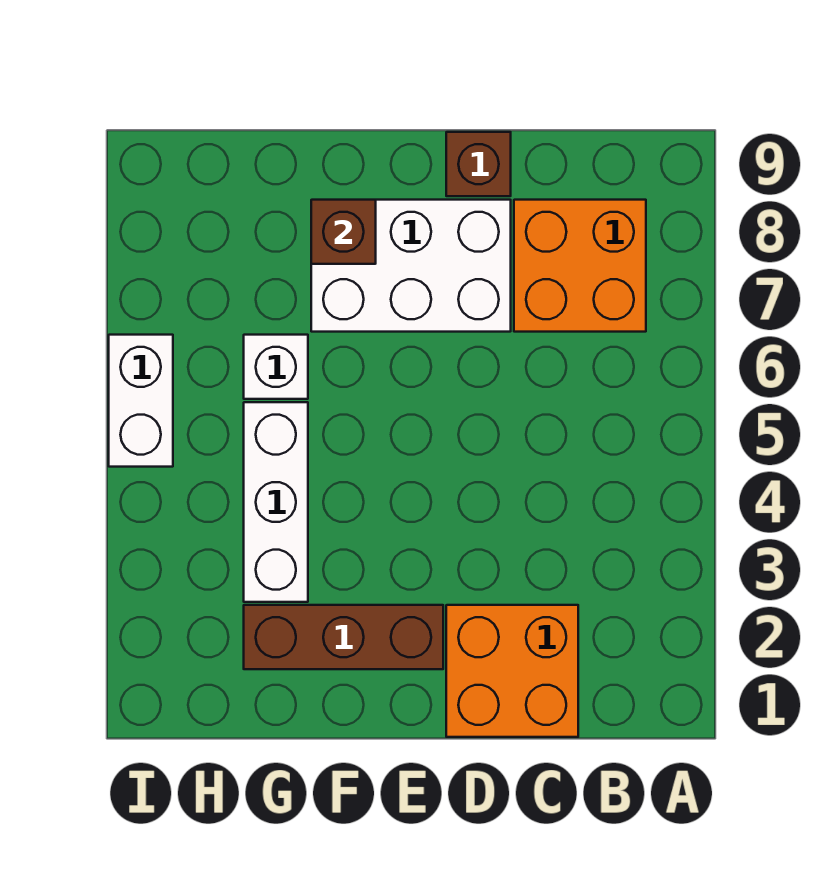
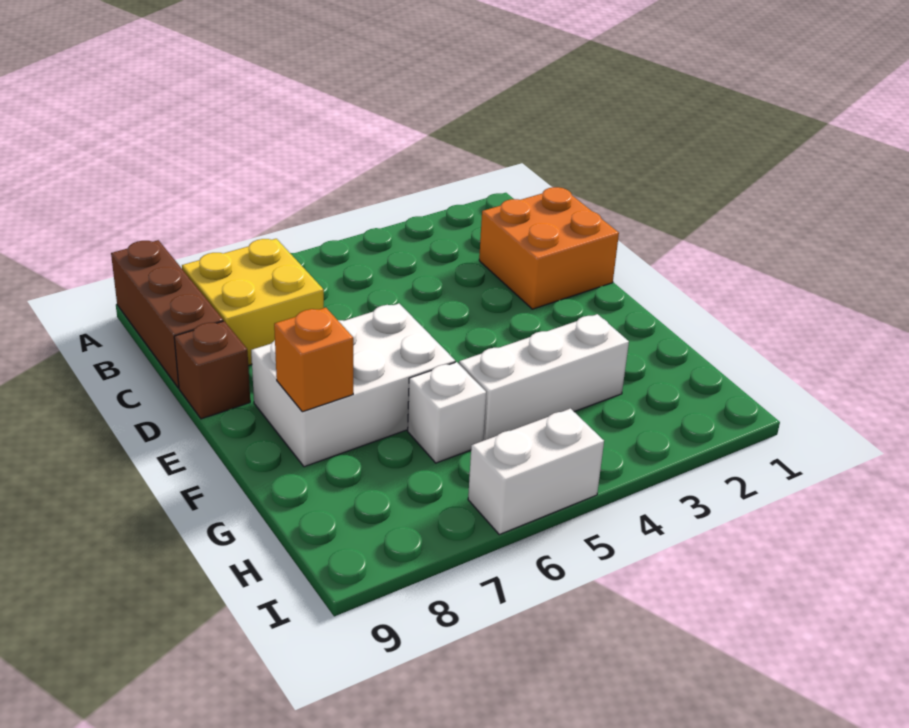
orange 2x2 brick [514,200,646,332] -> yellow 2x2 brick [182,239,324,366]
white 2x3 brick [311,200,511,332] -> white 2x3 brick turned to [251,303,455,467]
brown 1x3 brick [244,605,443,669] -> brown 1x3 brick moved to [111,240,223,388]
brown 1x1 brick [311,200,376,264] -> orange 1x1 brick [274,308,353,412]

